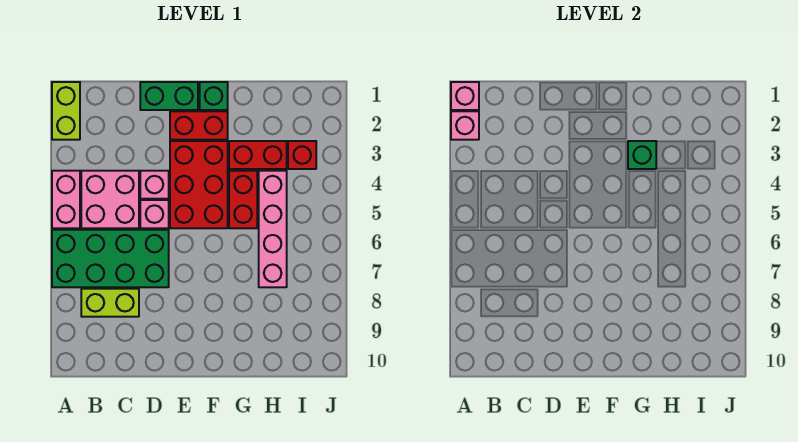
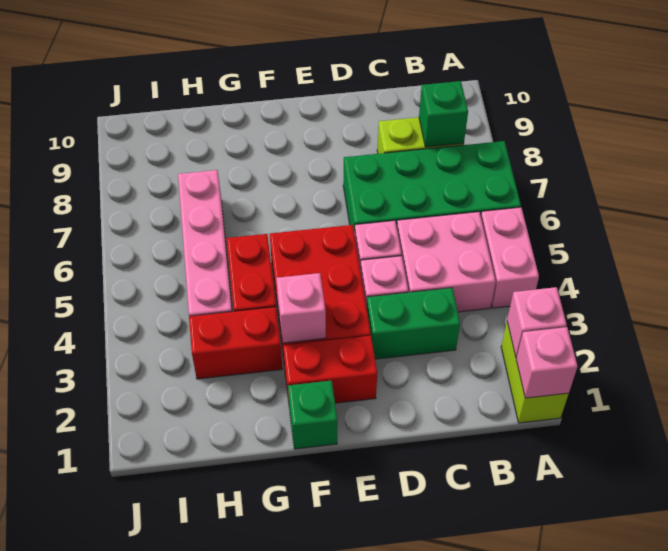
green 1x2 brick [140,82,198,110] -> green 1x2 brick moved to [367,288,460,359]
none -> pink 1x1 brick [276,273,326,343]
green 1x1 brick [628,141,656,169] -> green 1x1 brick moved to [419,81,468,147]
red 1x1 brick [288,141,316,169] -> none

